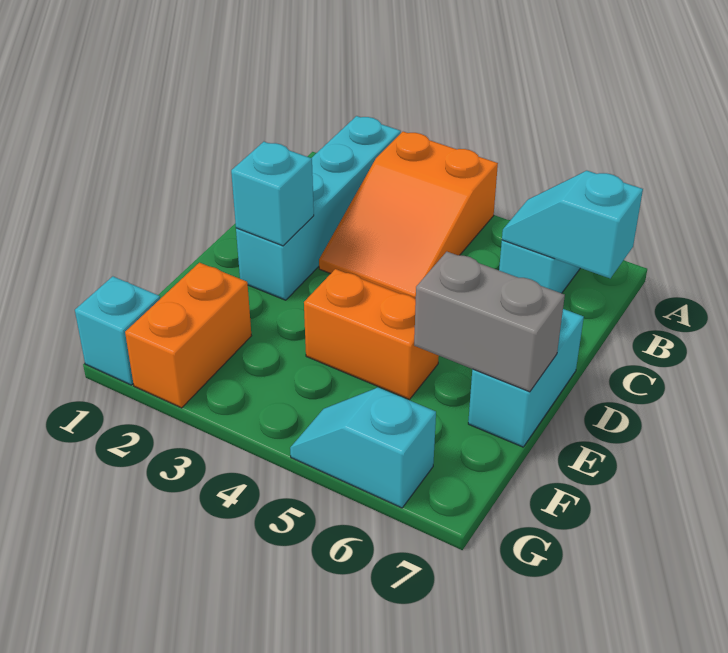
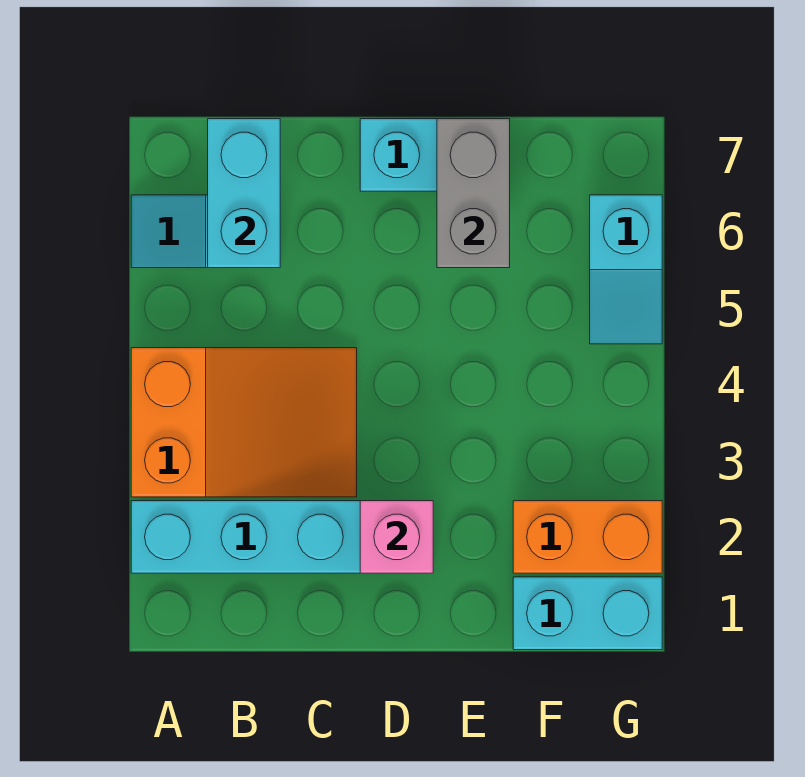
cyan 1x2 slope [502,171,643,278] -> cyan 1x2 brick [208,119,280,268]
cyan 1x1 brick [231,142,314,246] -> pink 1x1 brick [360,501,433,573]
orange 1x2 brick [304,269,439,399] -> none
cyan 1x1 brick [75,276,160,385] -> cyan 1x2 brick [513,577,662,650]

